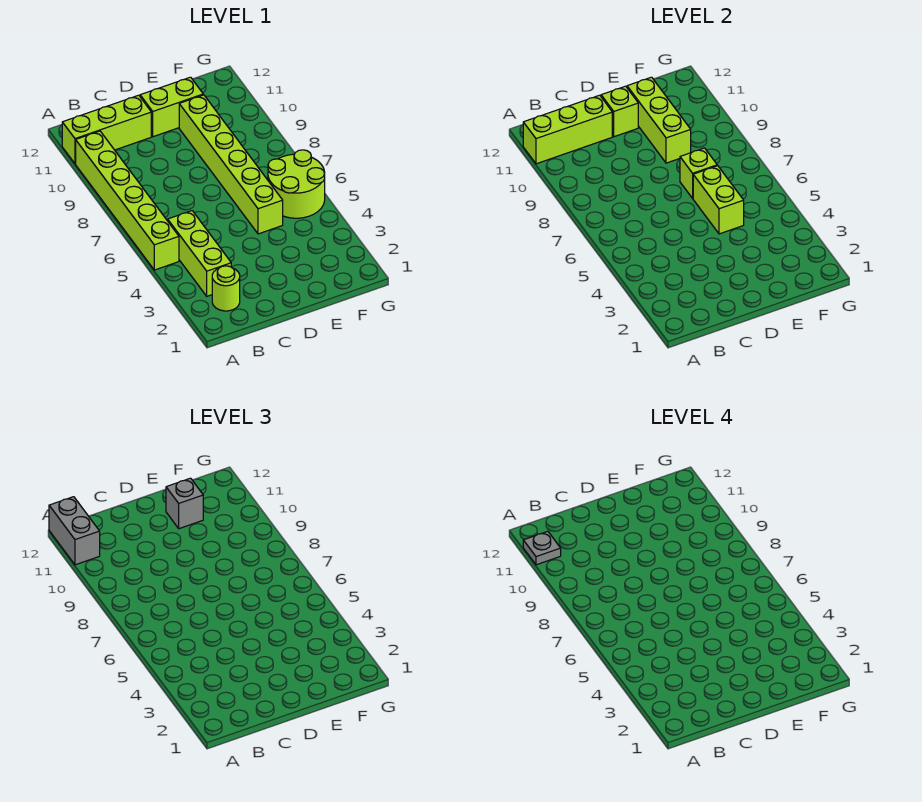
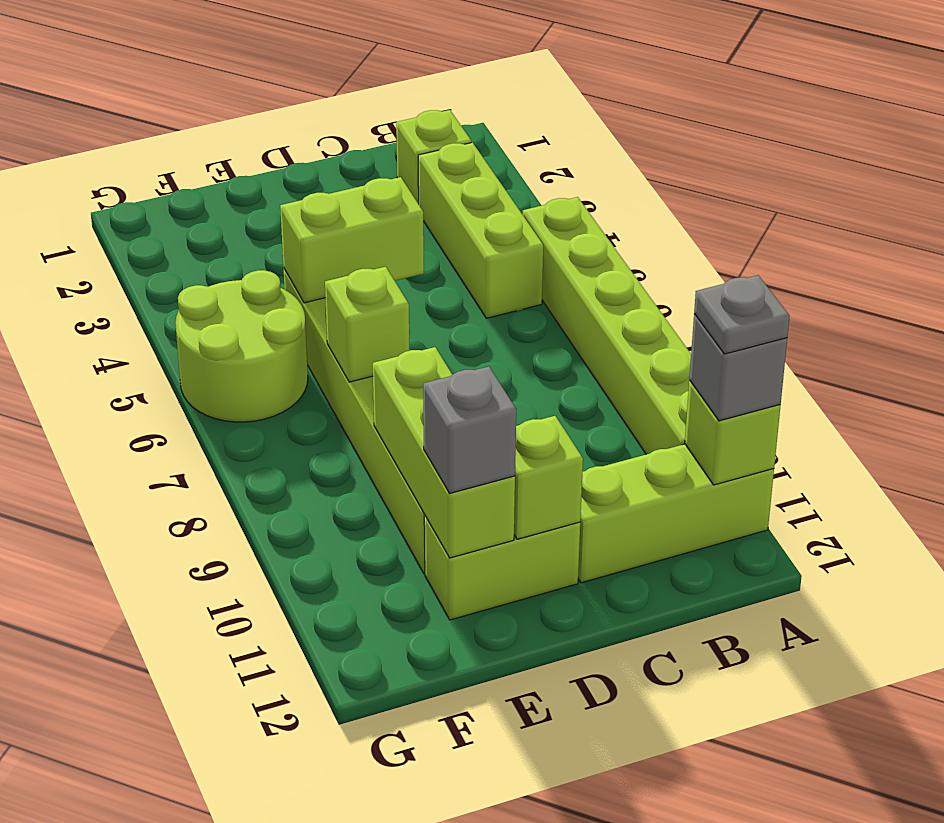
lime 1x3 brick [523,95,612,164] -> lime 1x1 brick [685,380,781,485]
grey 1x2 brick [49,497,100,565] -> grey 1x1 brick [689,314,787,421]
lime 1x1 round brick [212,266,240,311] -> lime 1x1 brick [396,110,471,204]
lime 1x2 brick [693,166,744,234] -> lime 1x2 brick turned to [280,177,424,303]

